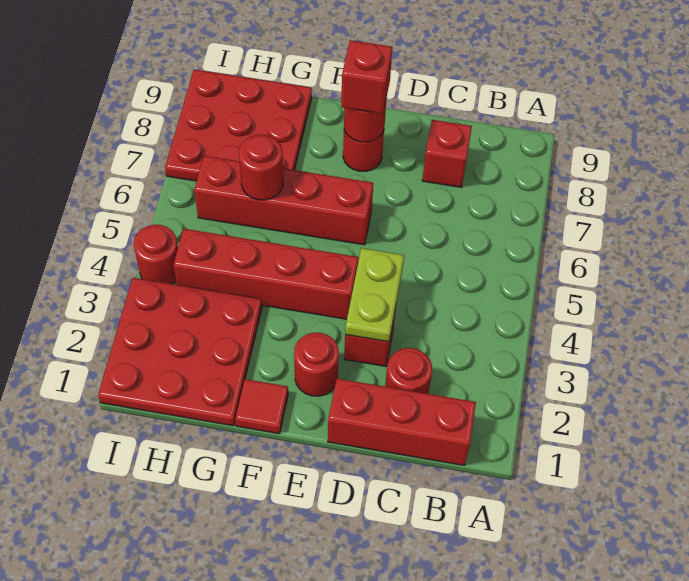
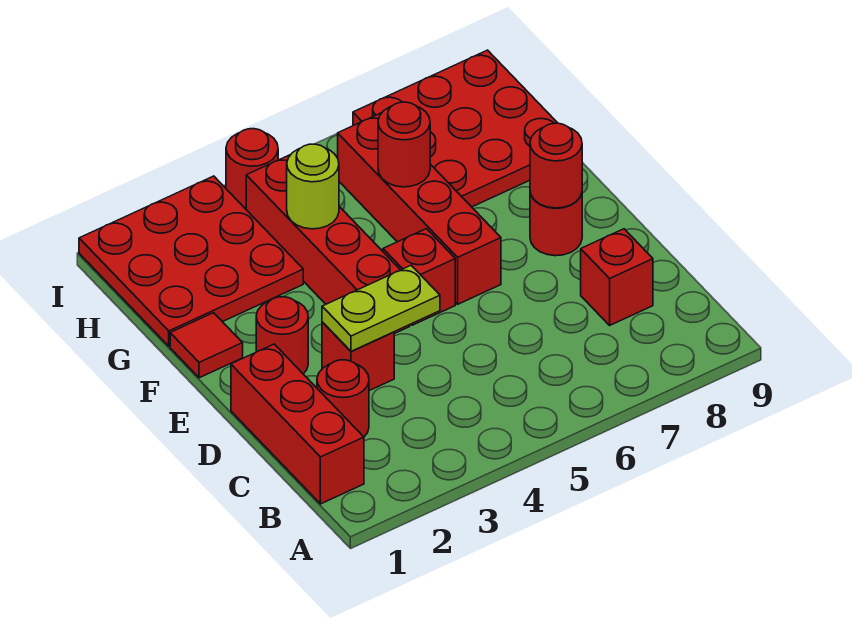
red 1x1 brick [341,40,392,114] -> red 1x1 brick moved to [383,229,455,325]
none -> lime 1x1 round brick [287,144,339,229]

